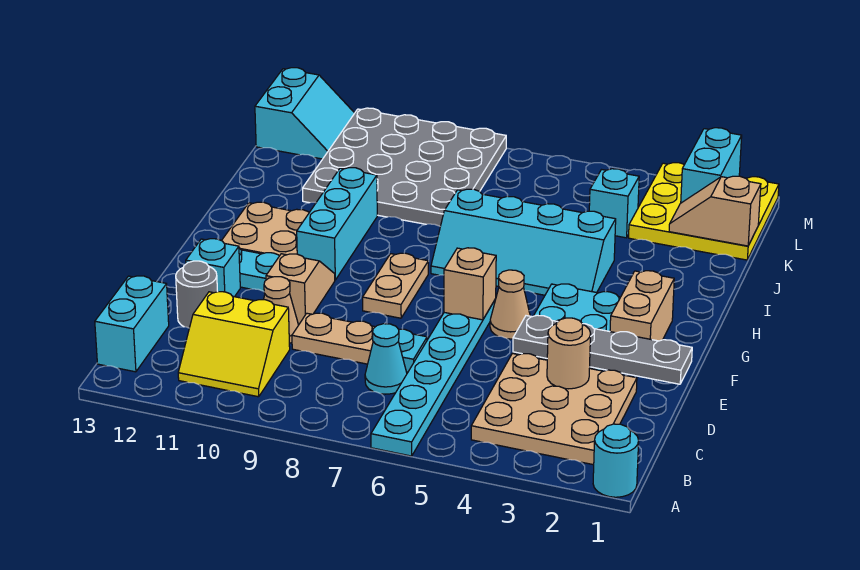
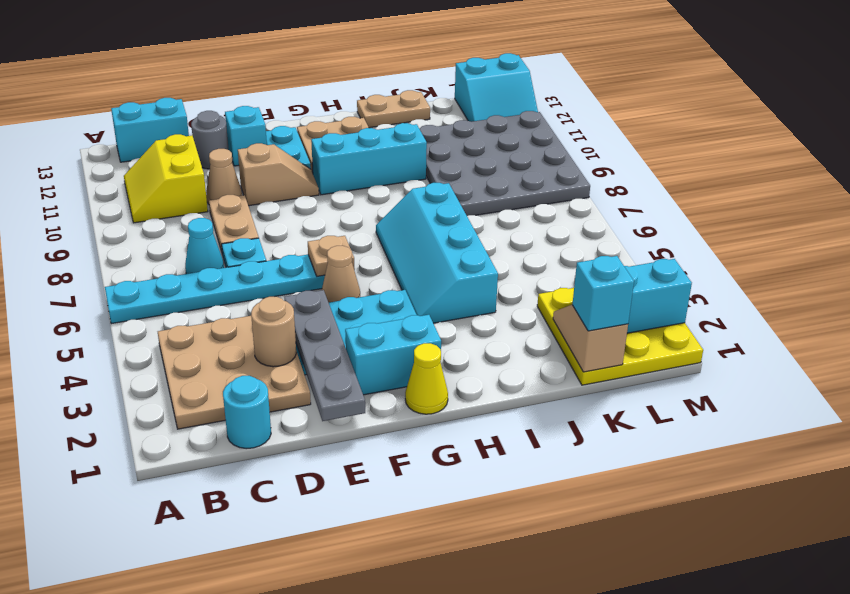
cyan 1x1 round brick [593,424,639,497] -> cyan 1x1 round brick moved to [223,376,271,449]
tan 1x2 brick [610,271,674,341] -> cyan 1x2 brick [345,315,441,395]
tan 1x1 brick [444,248,496,320] -> tan 1x1 plate [308,236,355,276]
tan 1x2 plate [363,253,428,318] -> tan 1x2 plate moved to [357,90,430,128]
none -> yellow 1x1 cone [405,343,448,414]
cyan 1x1 brick [589,169,639,238] -> cyan 1x1 brick moved to [572,256,634,331]

